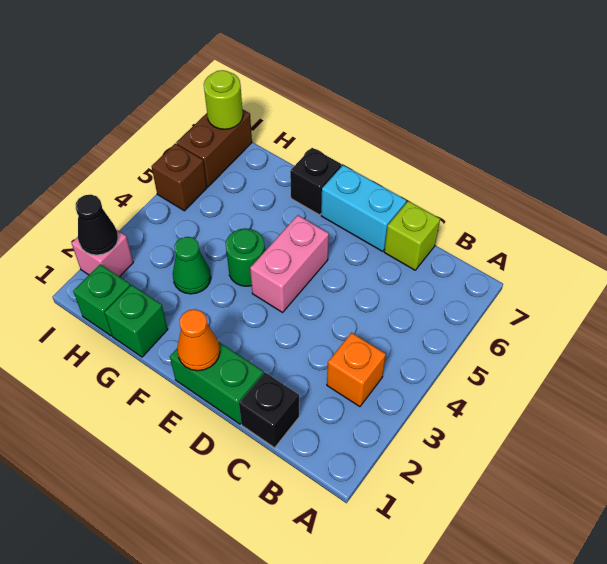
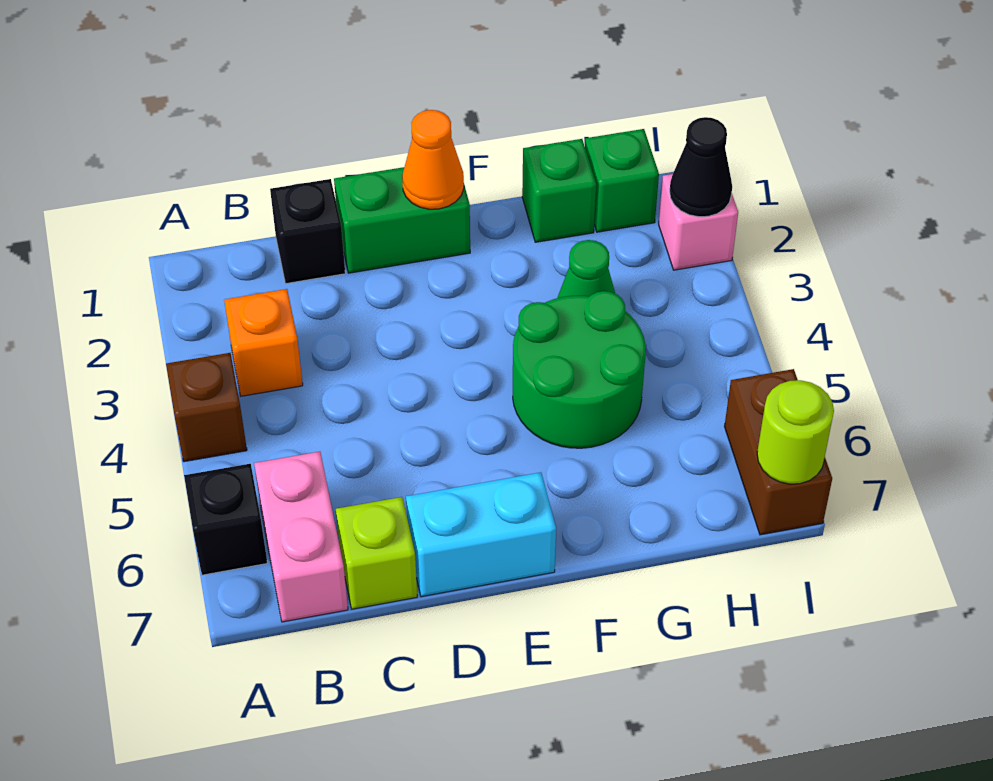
pink 1x2 brick [250,215,329,312] -> pink 1x2 brick moved to [254,452,348,622]
green 1x1 round brick [226,228,265,286] -> green 2x2 round brick [513,291,646,448]
black 1x1 brick [290,148,342,215] -> black 1x1 brick moved to [184,464,267,575]
brown 1x1 brick [152,144,207,211] -> brown 1x1 brick moved to [166,353,247,462]

